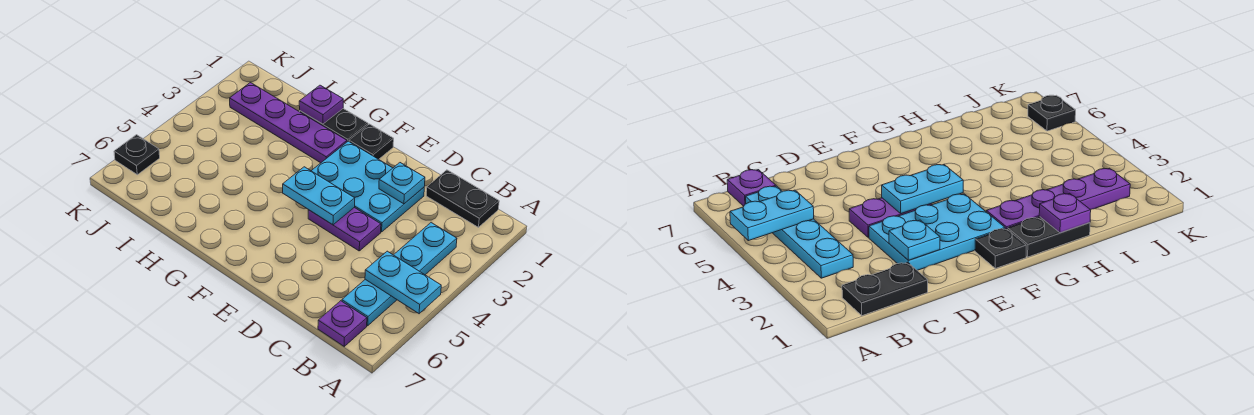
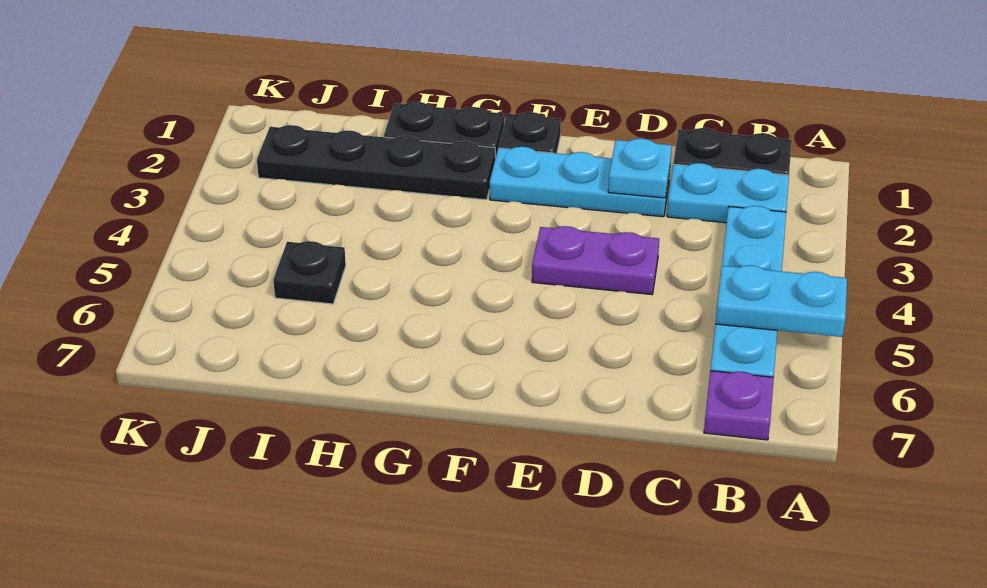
cyan 2x3 plate [311,141,424,232] -> cyan 1x3 plate [490,147,670,217]
cyan 1x2 plate [283,167,355,225] -> cyan 1x2 plate moved to [667,163,789,223]
purple 1x4 plate [230,83,347,163] -> black 1x4 plate [257,125,495,200]
purple 1x1 plate [299,85,343,124] -> none
black 1x1 plate [114,135,160,175] -> black 1x1 plate moved to [273,241,346,304]

